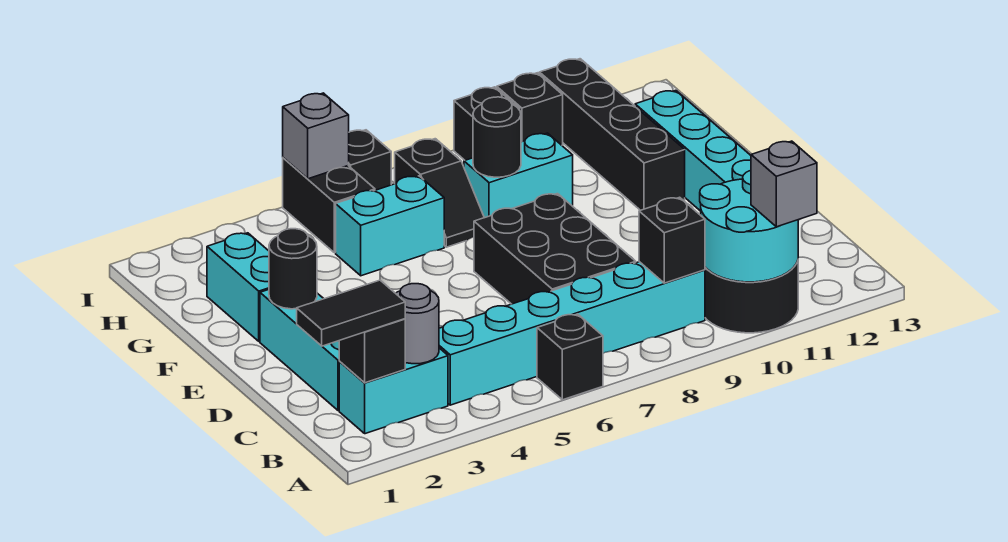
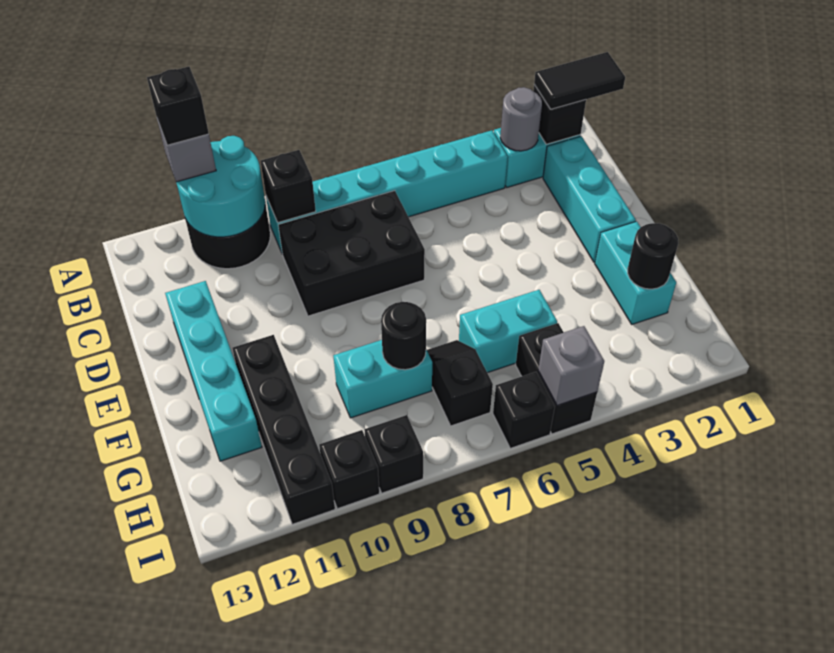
black 1x1 brick [537,314,603,400] -> black 1x1 brick moved to [147,67,209,145]
black 2x3 brick [474,194,636,304] -> black 2x3 brick turned to [278,191,425,316]
black 1x1 round brick [269,229,317,309] -> black 1x1 round brick moved to [628,223,678,289]

